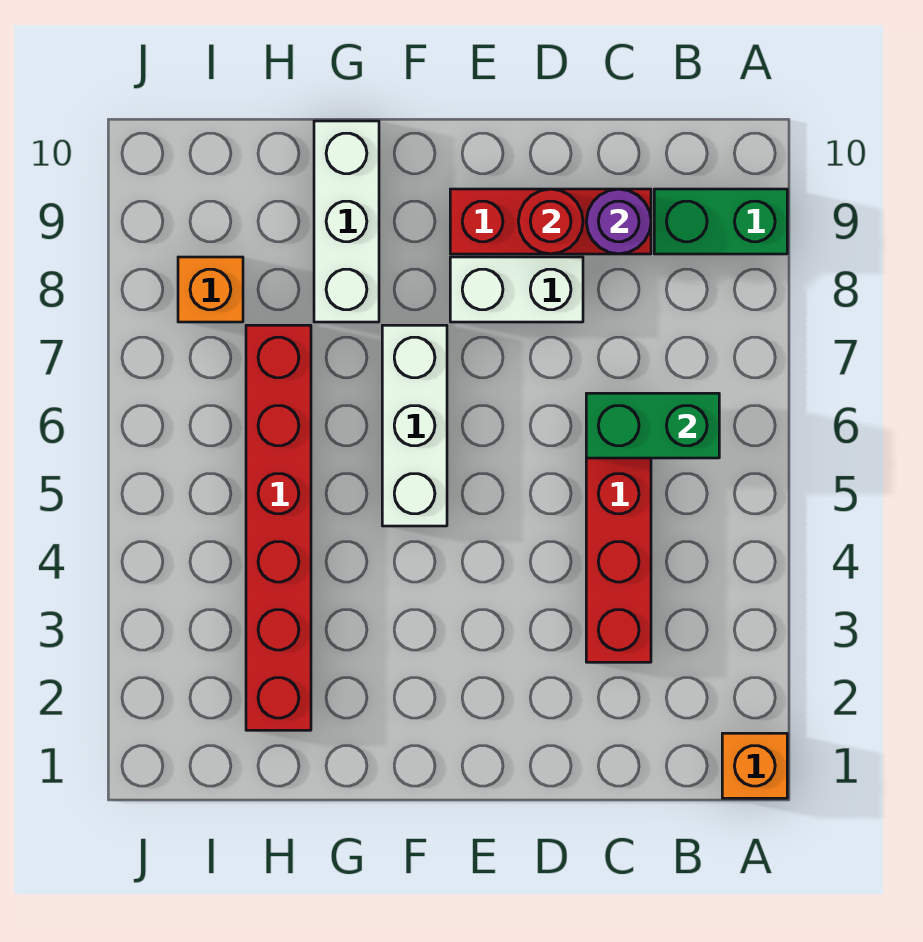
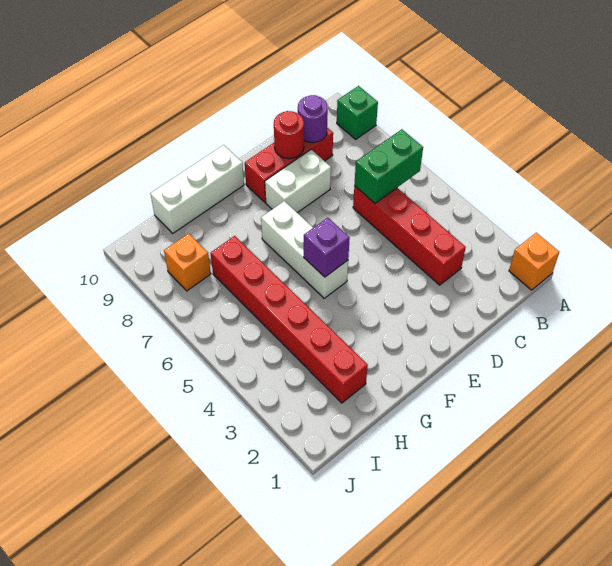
green 1x2 brick [654,189,787,254] -> green 1x1 brick [337,86,378,139]
none -> purple 1x1 brick [304,218,350,277]
white 1x3 brick [314,121,379,322] -> white 1x3 brick turned to [150,145,244,233]

